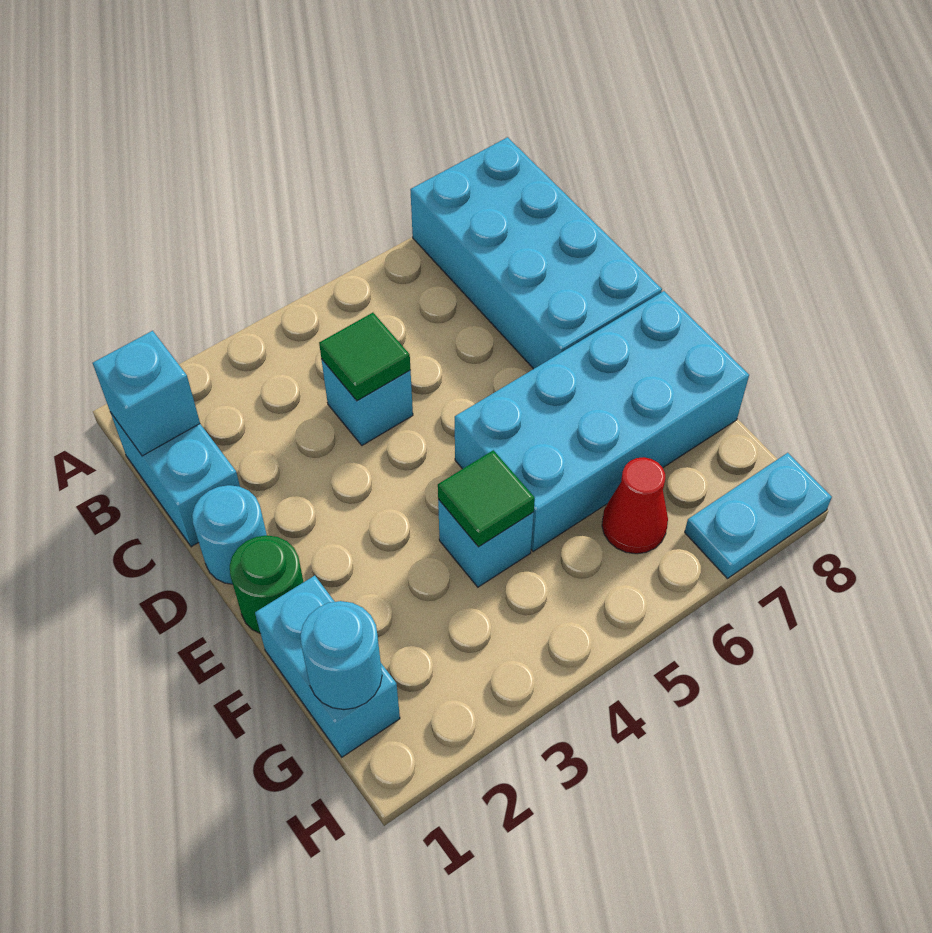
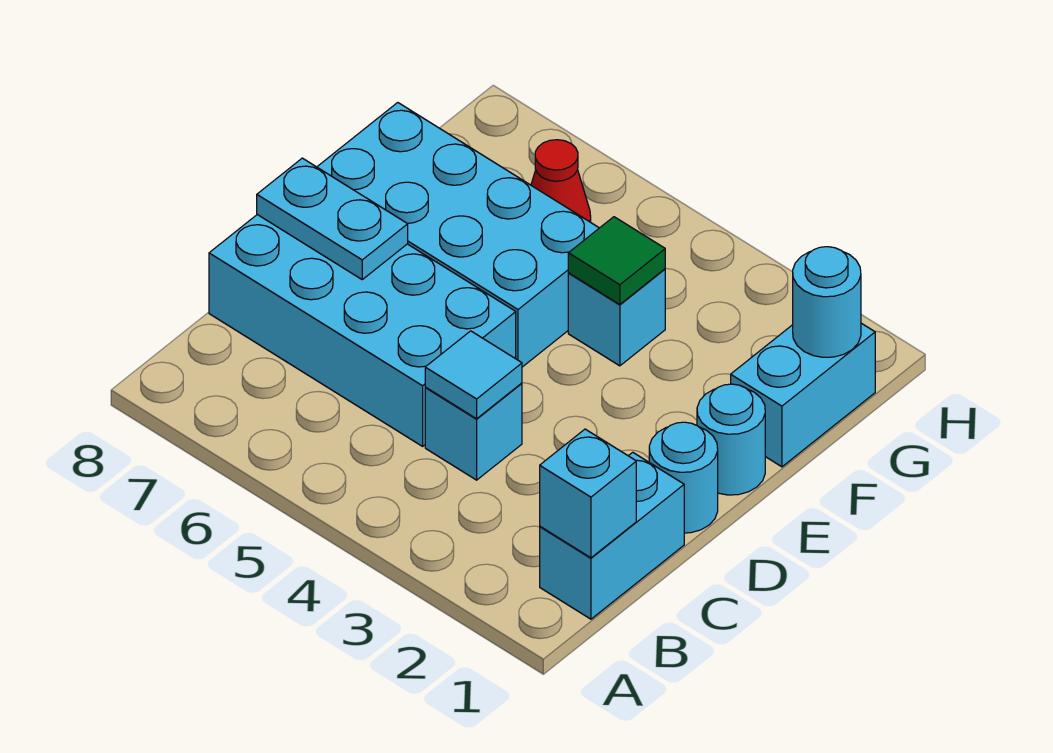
cyan 2x4 brick [410,137,662,369] -> cyan 2x4 brick turned to [209,215,516,446]
green 1x1 tile [319,313,411,401] -> cyan 1x1 tile [425,331,522,419]
green 1x1 round brick [230,535,303,633] -> cyan 1x1 round brick [697,384,765,495]
cyan 1x2 plate [685,453,832,579] -> cyan 1x2 plate moved to [257,158,408,279]

